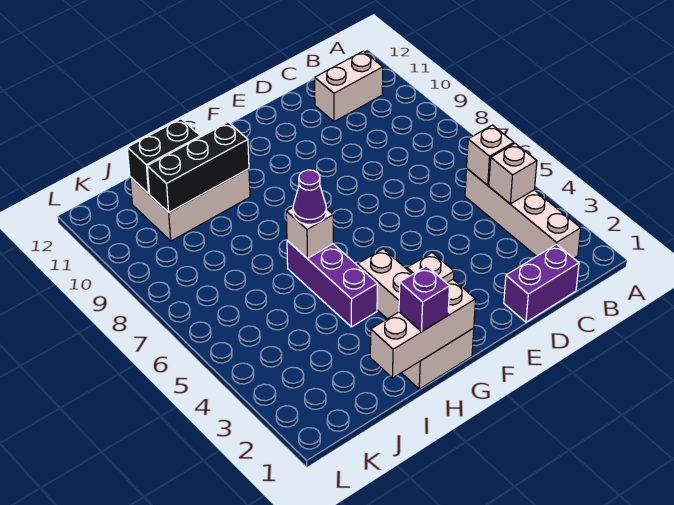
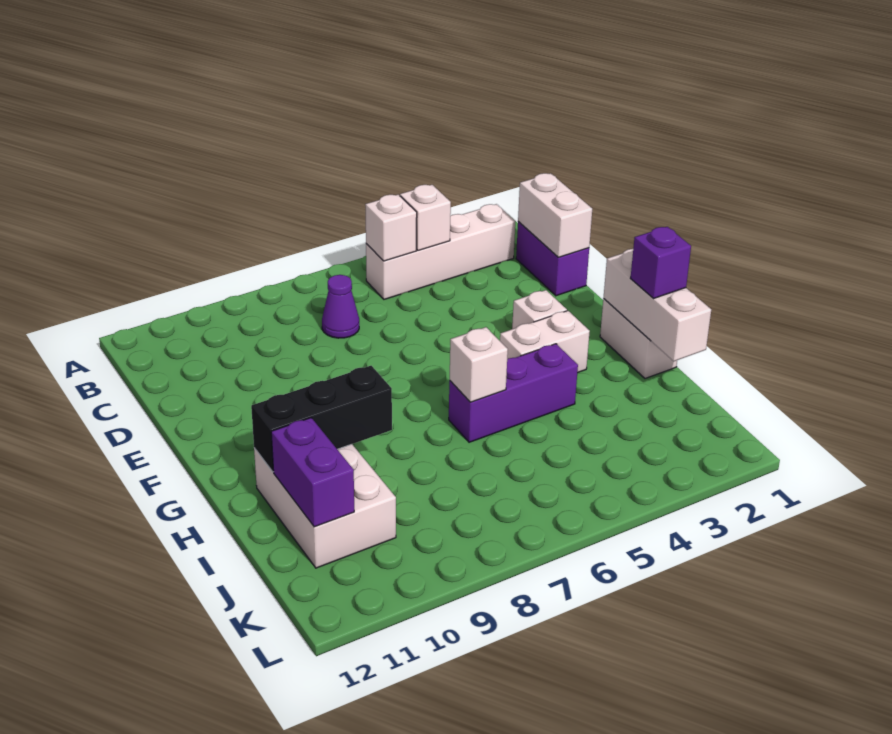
white 1x2 brick [315,51,383,121] -> white 1x2 brick moved to [518,173,592,257]
purple 1x1 cone [293,170,326,224] -> purple 1x1 cone moved to [322,275,359,338]
black 1x3 brick [147,122,249,212] -> black 1x3 brick turned to [251,366,392,472]
black 1x2 brick [127,119,200,194] -> purple 1x2 brick [271,418,354,527]

